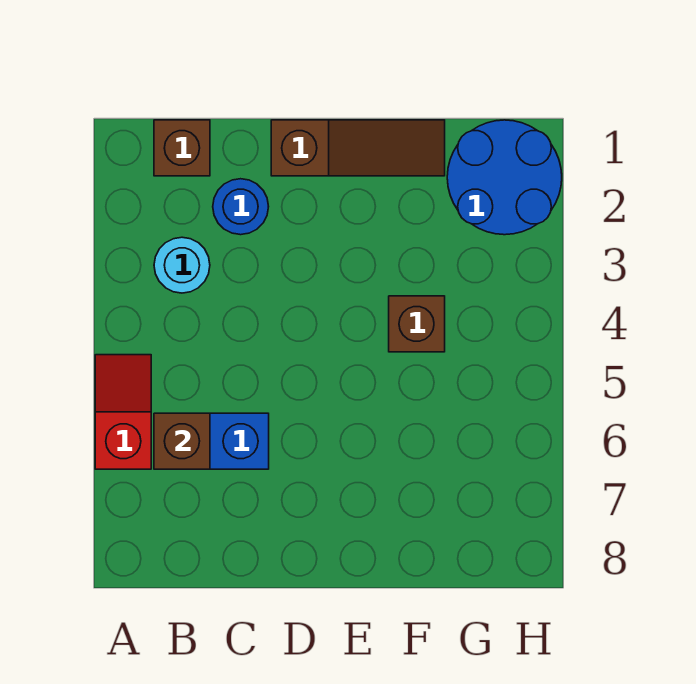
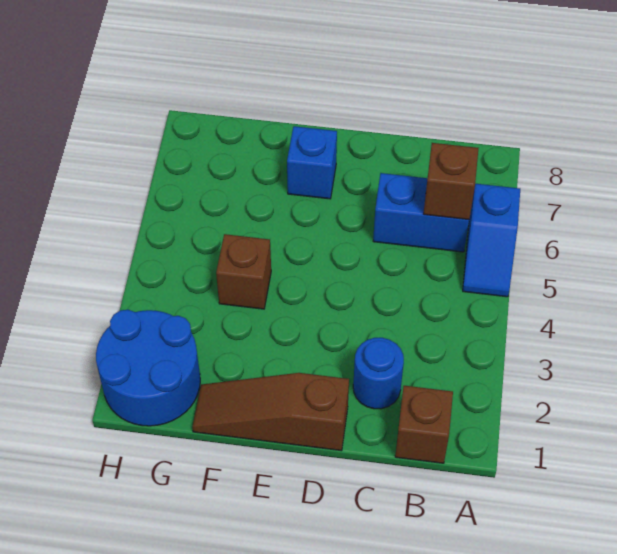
red 1x2 slope [95,355,151,469] -> blue 1x2 slope [463,184,520,297]
cyan 1x1 round brick [154,237,210,293] -> none
none -> blue 1x1 brick [287,126,337,199]

